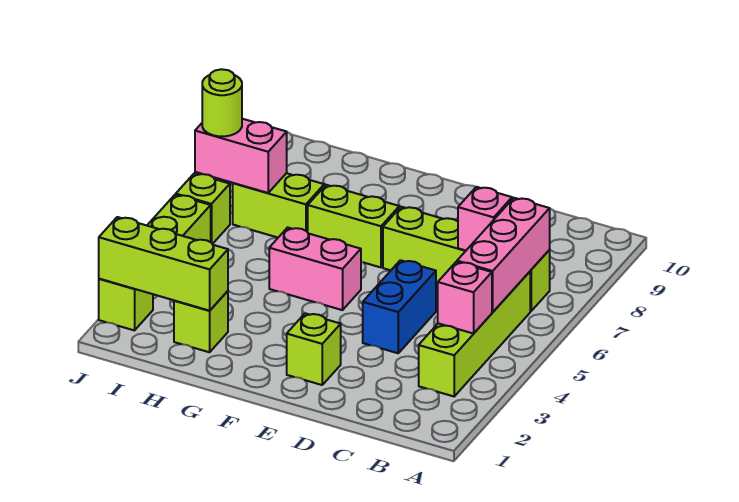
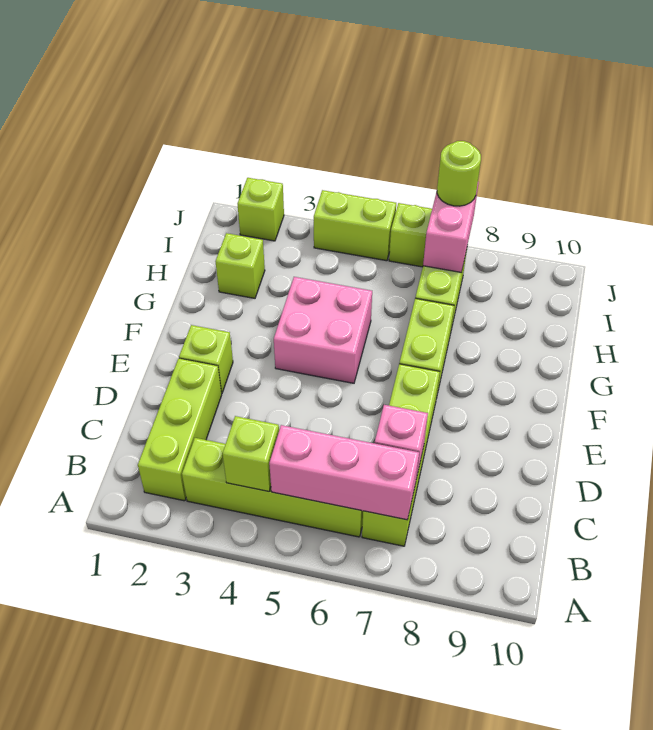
pink 1x1 brick [438,262,492,334] -> lime 1x1 brick [223,416,279,491]
blue 1x2 brick [363,260,436,353] -> none
pink 1x2 brick [269,227,361,310] -> pink 2x2 brick [274,277,372,383]
lime 1x3 brick [99,217,228,311] -> lime 1x3 brick moved to [138,358,222,501]

